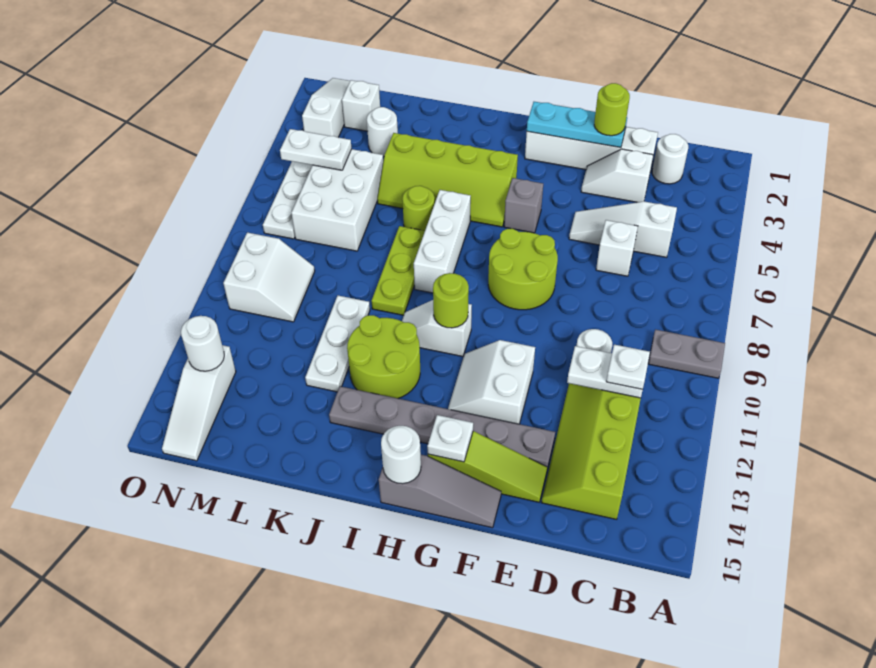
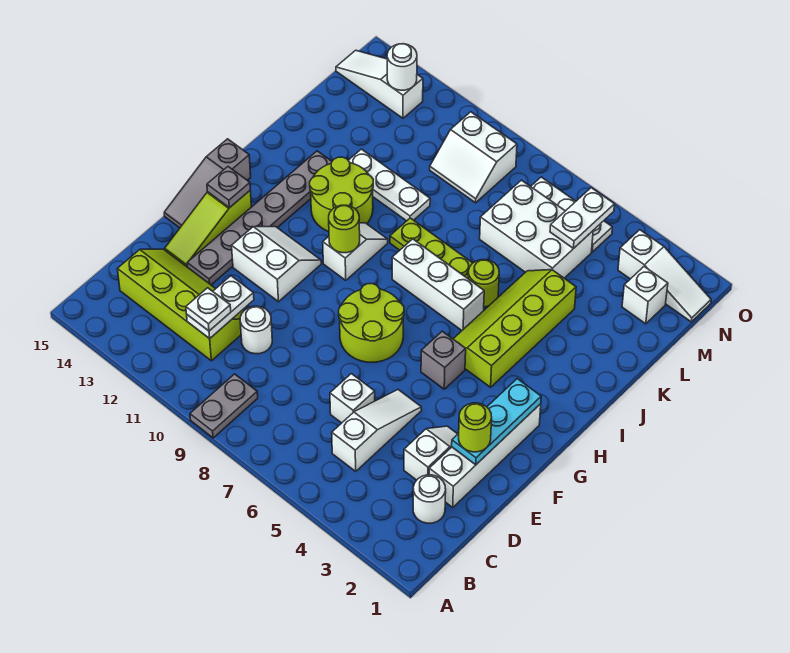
white 1x1 plate [427,415,473,462] -> grey 1x1 plate [207,167,250,208]
white 1x1 round brick [381,426,421,484] -> none
white 1x1 round brick [367,107,398,156] -> none

